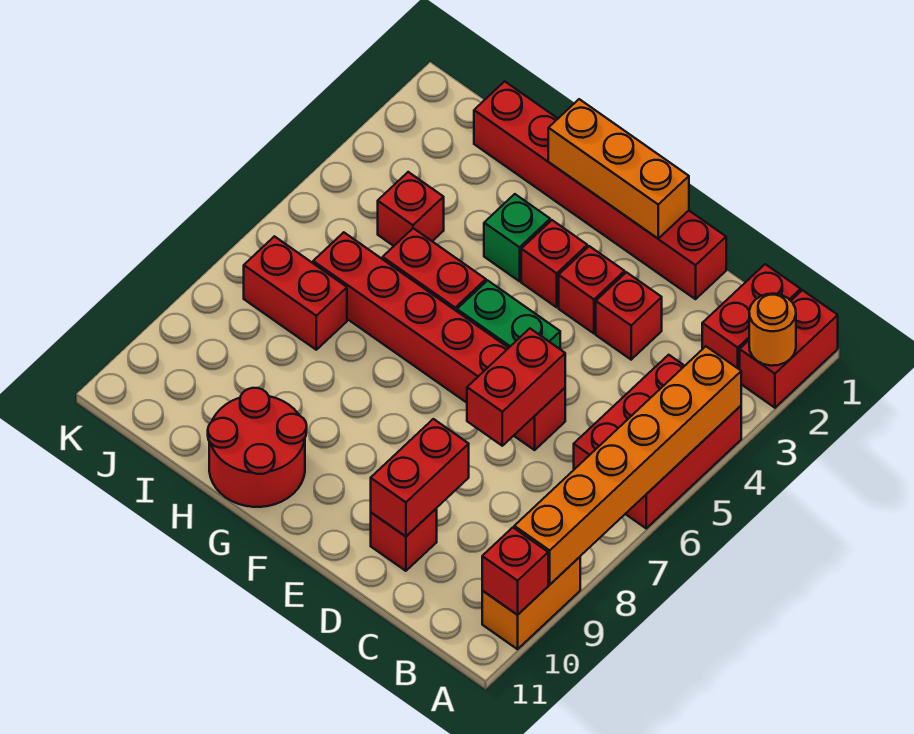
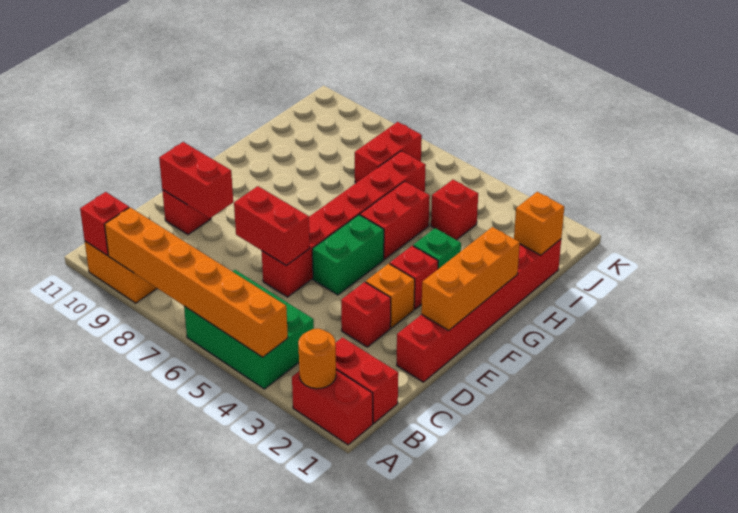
red 2x3 brick [574,355,741,528] -> green 2x3 brick [184,270,314,389]
red 1x1 brick [559,246,625,333] -> orange 1x1 brick [366,264,415,328]
red 2x2 round brick [208,388,307,507] -> none
none -> orange 1x1 brick [514,192,564,255]

